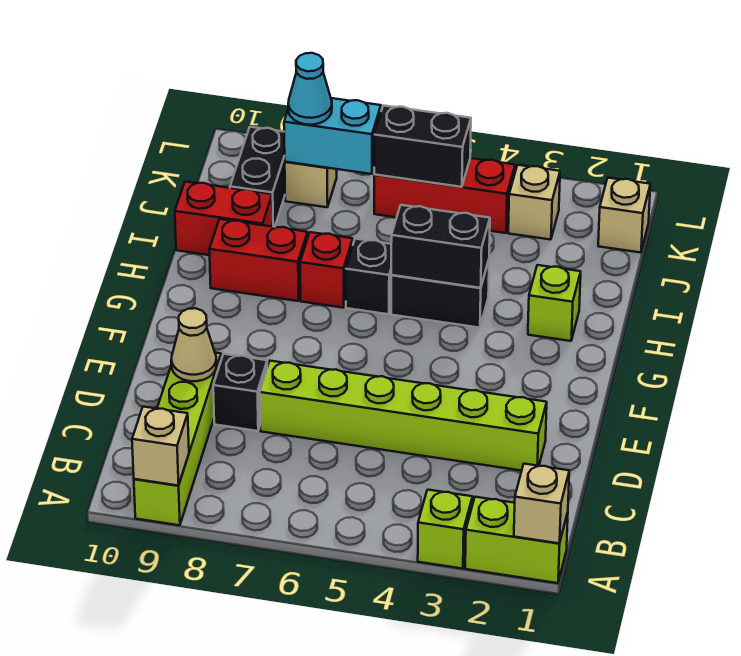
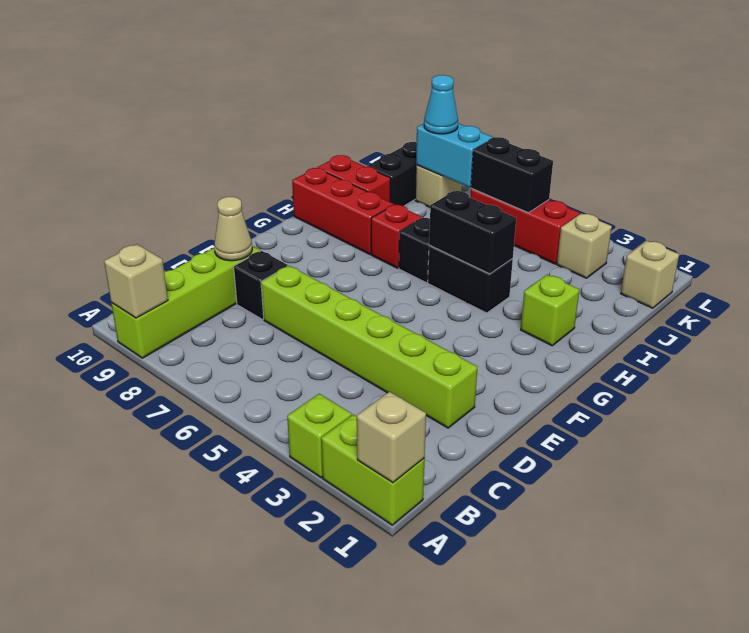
red 1x2 brick [209,219,307,301] -> red 1x3 brick [292,168,394,254]

